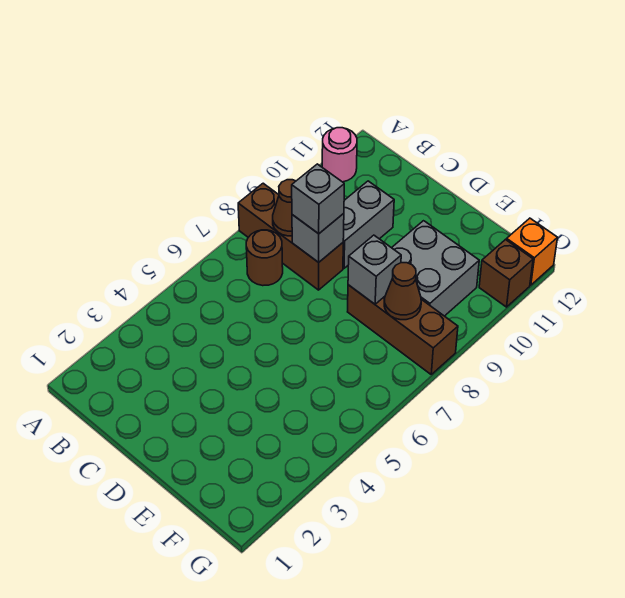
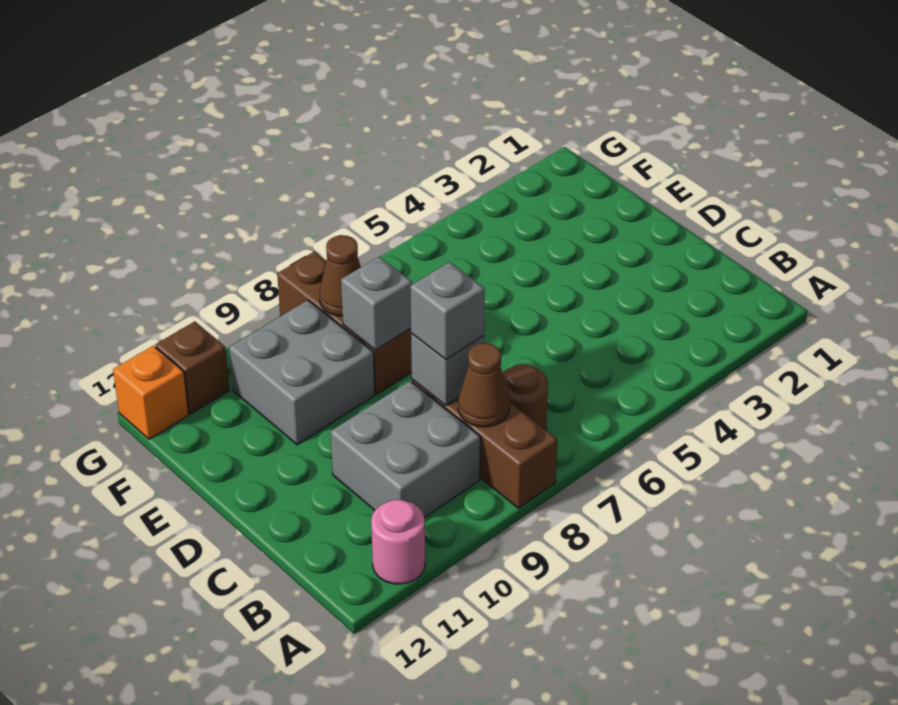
grey 1x2 brick [343,181,394,268] -> grey 2x2 brick [331,381,480,517]

